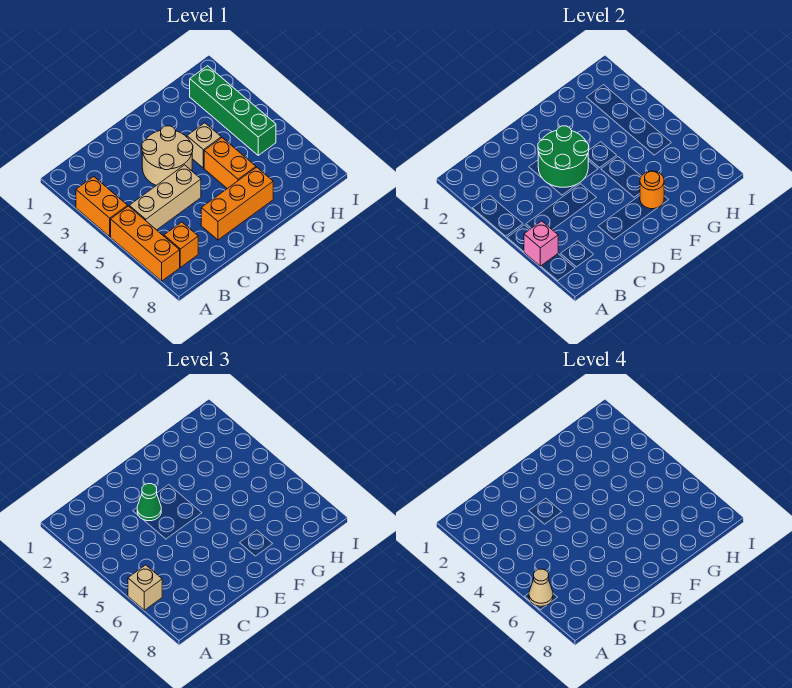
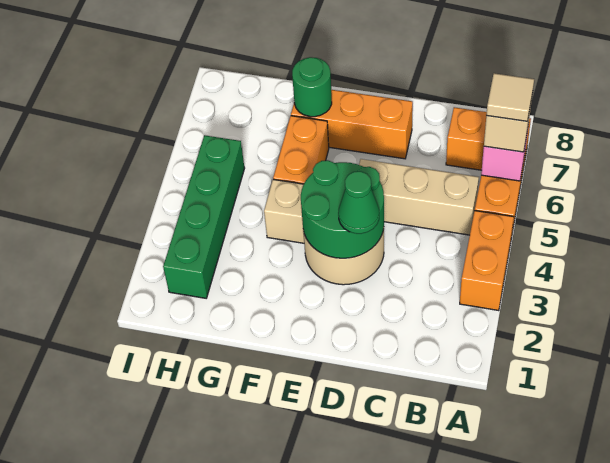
tan 1x1 cone [529,569,553,606] -> tan 1x1 tile [486,73,534,121]
orange 1x1 round brick [640,171,664,209] -> green 1x1 round brick [292,57,332,117]

